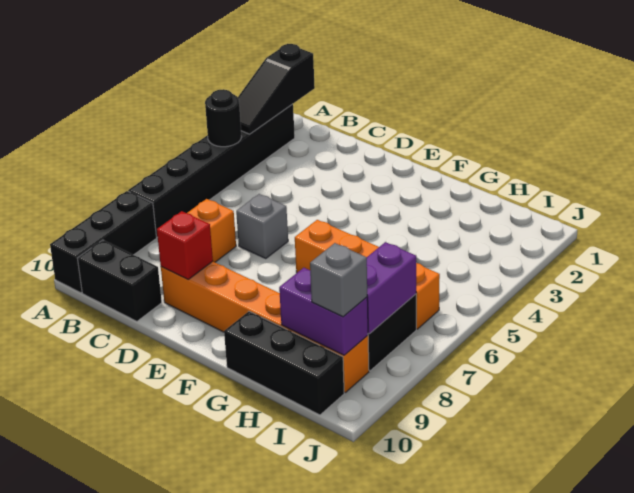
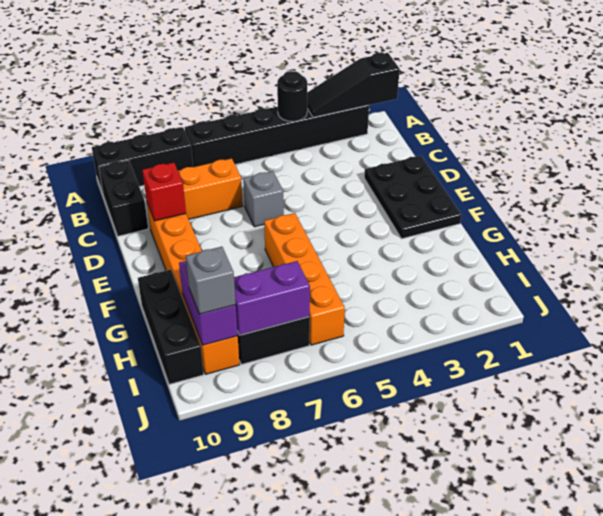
none -> black 2x3 plate [364,156,461,239]

